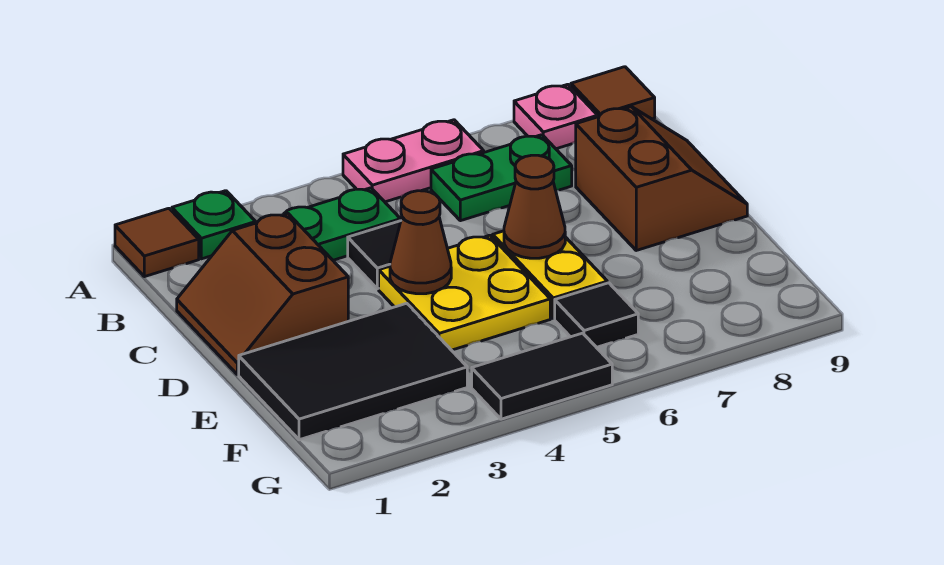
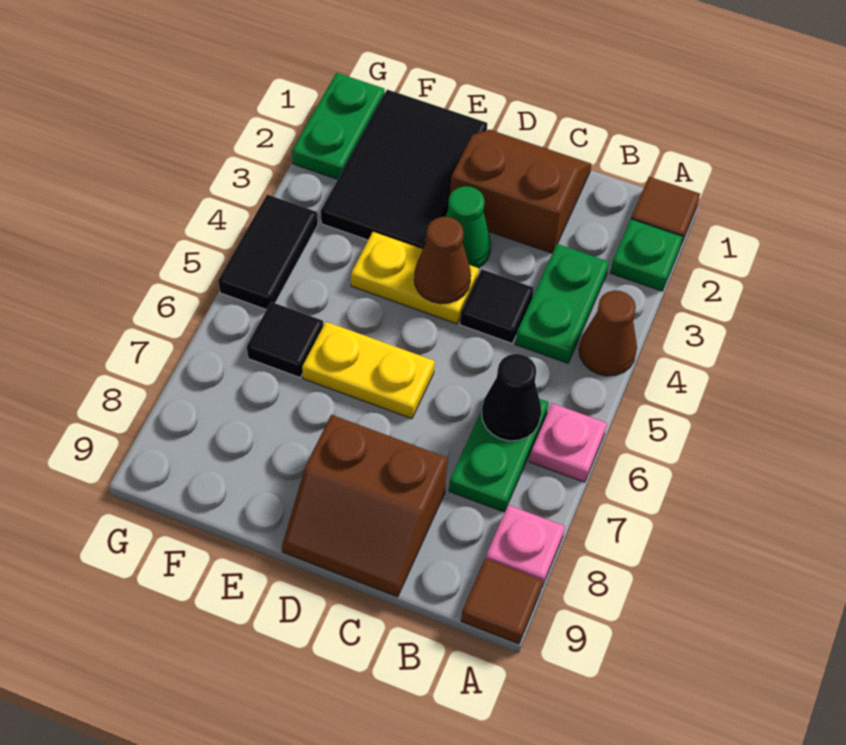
pink 1x2 plate [343,120,484,202] -> pink 1x1 plate [529,403,607,482]
none -> black 1x1 cone [482,354,541,441]
none -> green 1x1 cone [445,186,491,268]
yellow 2x2 plate [379,235,550,350] -> yellow 1x2 plate [351,231,479,324]
brown 1x1 cone [504,155,565,258] -> brown 1x1 cone moved to [579,291,637,376]
none -> green 1x2 plate [292,73,385,179]

